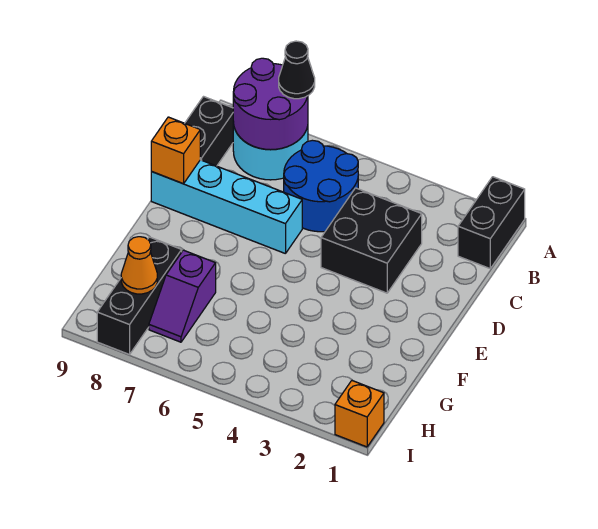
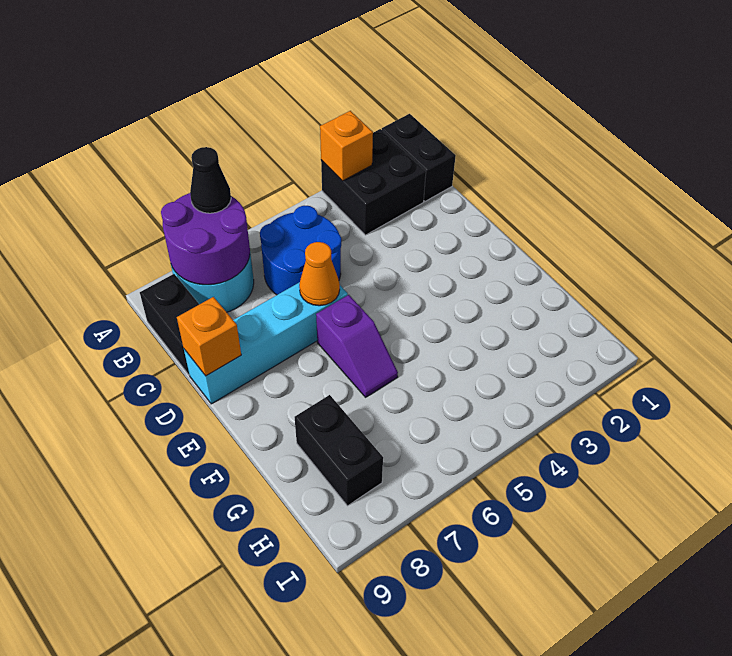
black 2x2 brick [321,188,422,293] -> black 2x2 brick moved to [321,129,426,235]
purple 1x2 slope [149,250,216,342] -> purple 1x2 slope moved to [316,295,398,397]
black 1x3 brick [97,237,182,355] -> black 1x2 brick [295,395,383,506]
orange 1x1 cone [121,237,157,294] -> orange 1x1 cone moved to [299,242,340,306]
orange 1x1 brick [335,380,384,447] -> orange 1x1 brick moved to [320,111,373,181]

